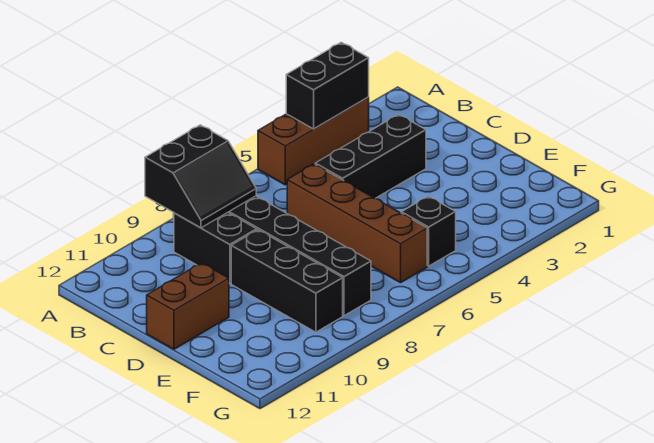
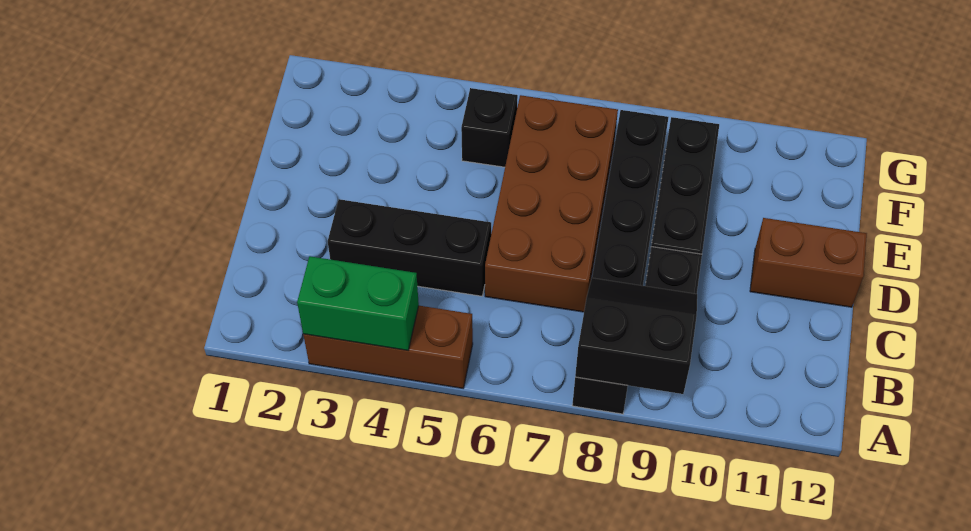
black 1x2 brick [286,42,369,129] -> green 1x2 brick [297,256,419,350]
brown 1x4 brick [287,164,427,283] -> brown 2x4 brick [485,95,618,312]

